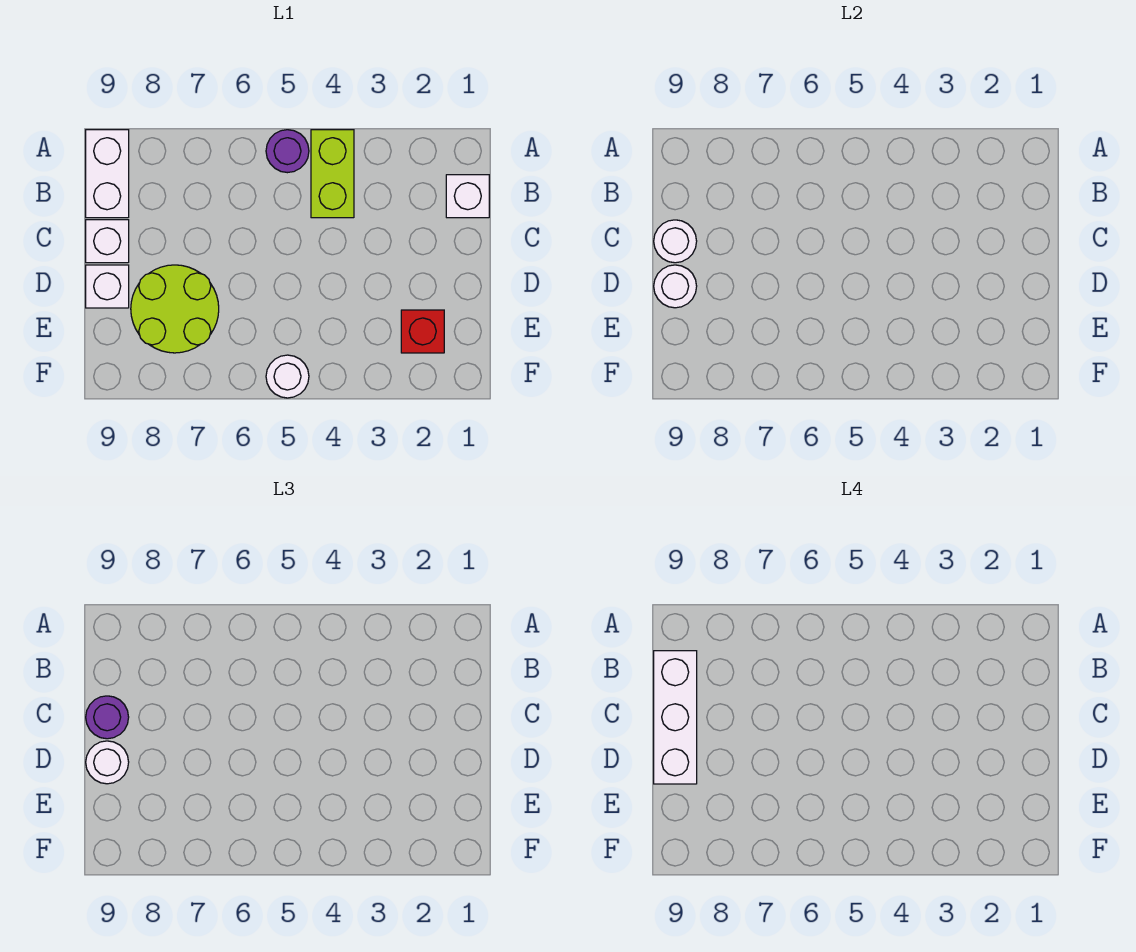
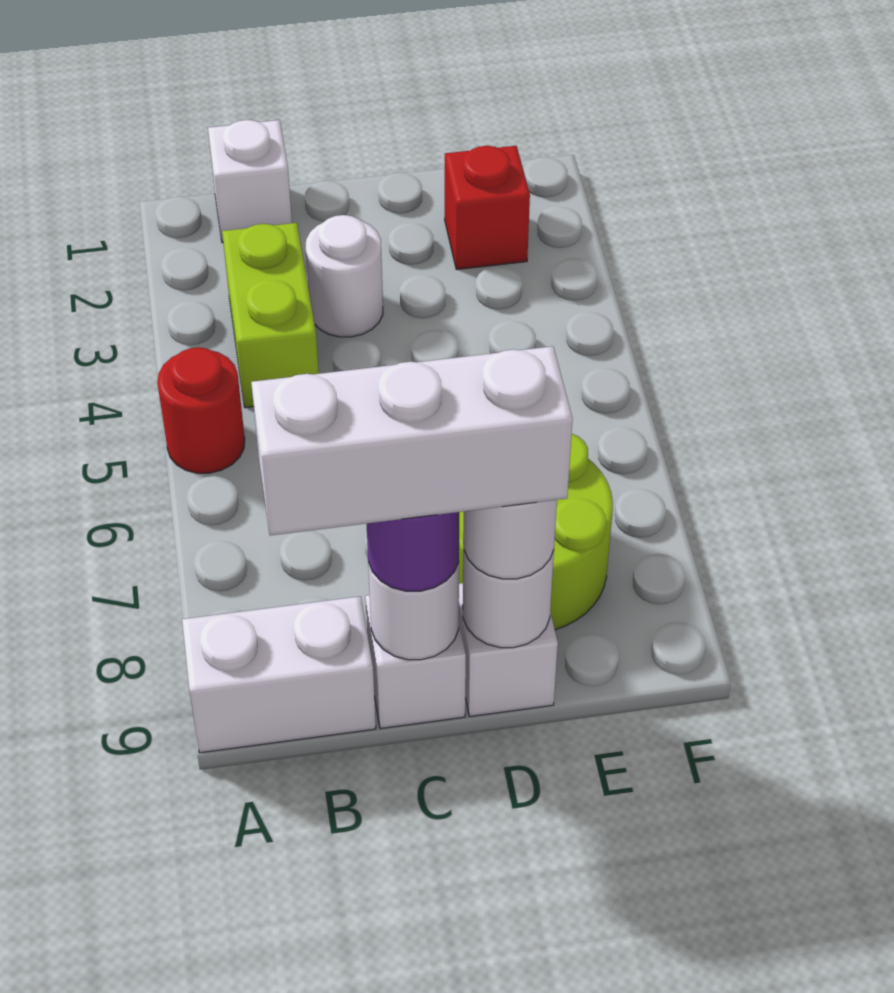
lime 1x2 brick [311,130,354,218] -> lime 1x2 brick turned to [222,223,319,408]
purple 1x1 round brick [266,130,309,173] -> red 1x1 round brick [157,347,245,473]
white 1x1 round brick [266,355,309,398] -> white 1x1 round brick moved to [306,215,383,337]

